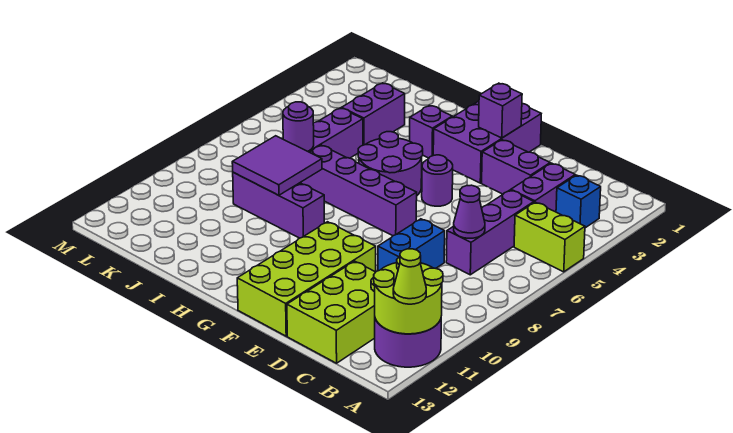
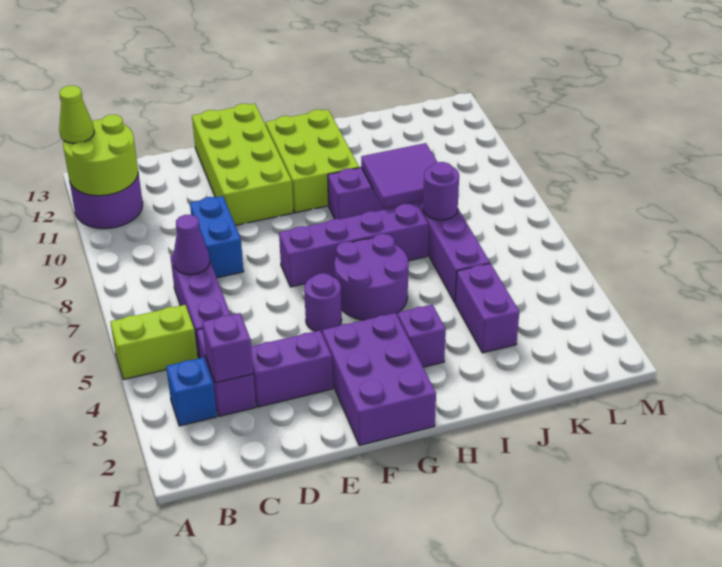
lime 2x3 brick [287,261,375,363] -> lime 2x3 brick moved to [266,110,359,213]
purple 1x1 brick [479,83,522,138] -> purple 1x1 brick moved to [202,313,253,383]

